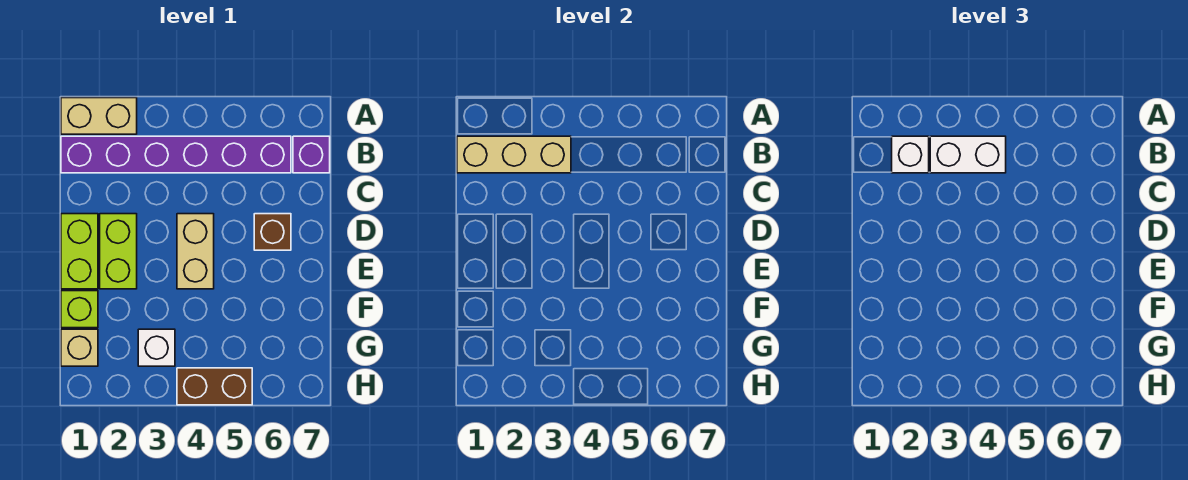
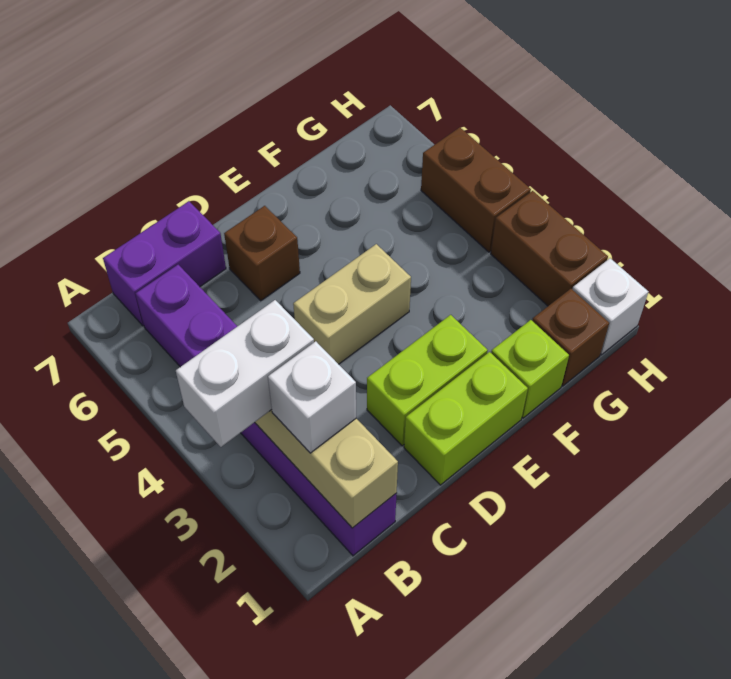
tan 1x2 brick [61,98,137,134] -> none
white 1x2 brick [930,136,1006,173] -> white 1x2 brick turned to [176,300,314,447]
purple 1x1 brick [293,136,330,173] -> purple 1x2 brick [103,201,226,326]
tan 1x1 brick [61,329,98,366] -> brown 1x1 brick [532,289,609,386]
white 1x1 brick [138,329,175,366] -> white 1x1 brick moved to [572,258,649,355]
none -> brown 1x2 brick [491,191,608,306]

